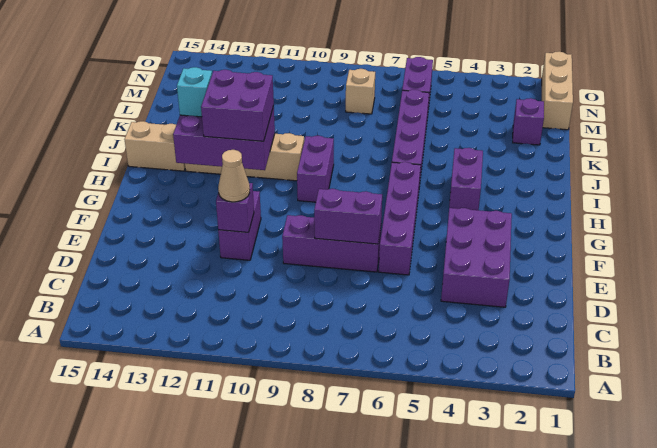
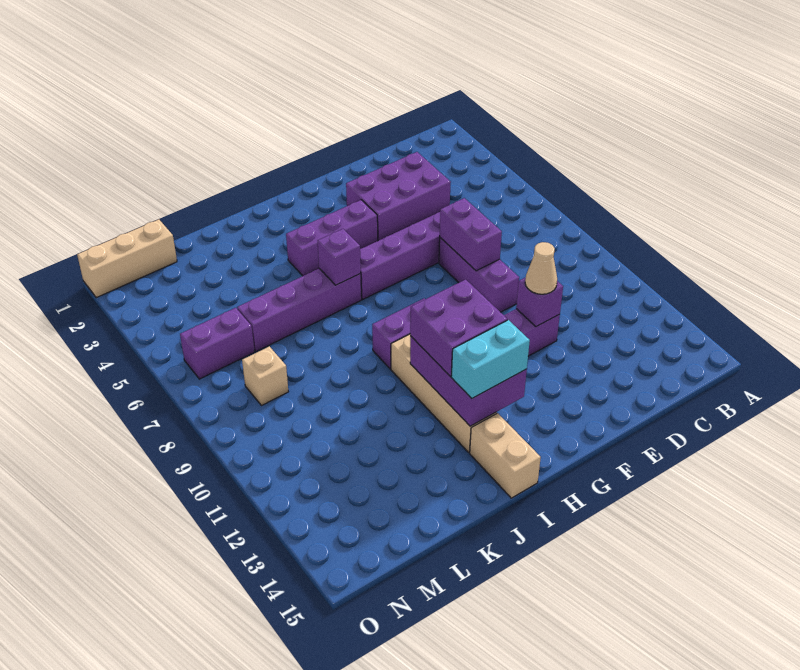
purple 1x2 brick [449,148,483,210] -> purple 1x3 brick [286,200,378,276]
cyan 1x1 brick [177,67,212,117] -> cyan 1x2 brick [451,320,530,398]
purple 1x1 brick [513,98,544,145] -> purple 1x1 brick moved to [318,229,361,285]

